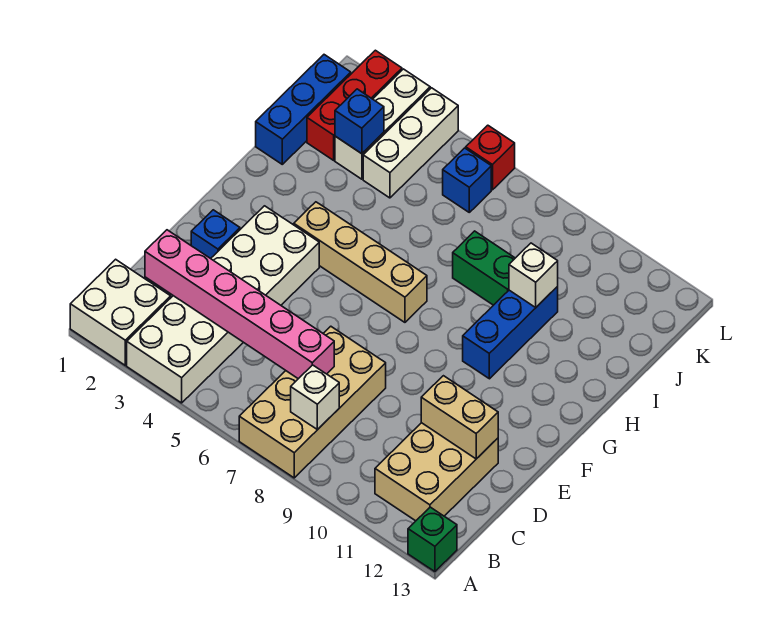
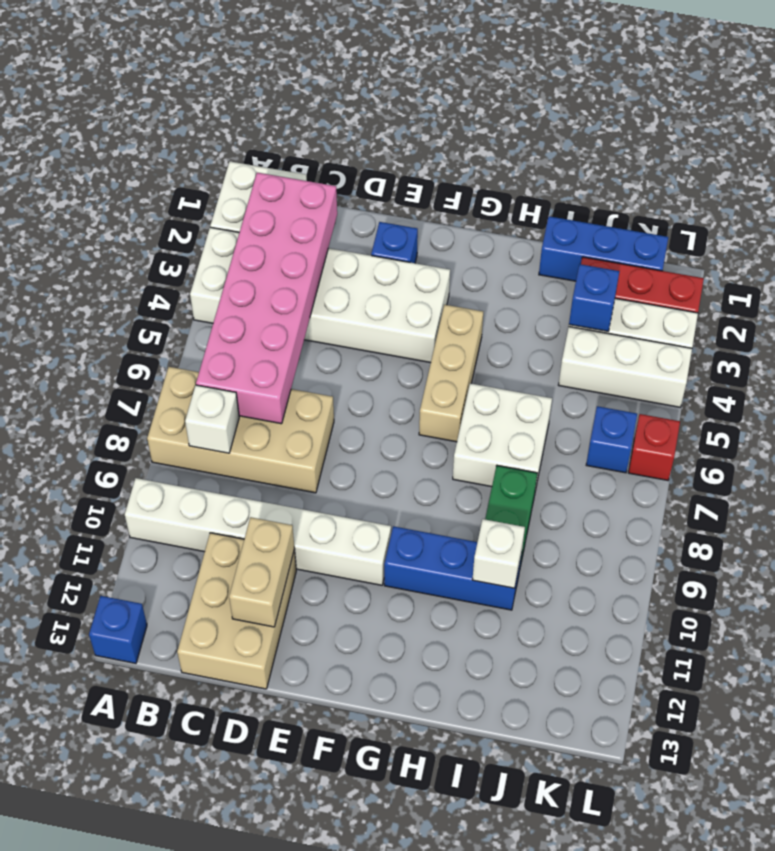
none -> white 1x6 brick [125,478,391,585]
green 1x1 brick [408,507,457,572] -> blue 1x1 brick [89,596,147,663]
tan 2x3 brick [375,423,498,521] -> tan 2x3 brick turned to [177,533,296,689]
pink 1x6 brick [145,230,334,379] -> pink 2x6 brick [196,173,337,424]
tan 1x4 brick [294,202,427,322] -> tan 1x3 brick [419,305,483,442]
none -> white 2x2 brick [453,383,552,491]

